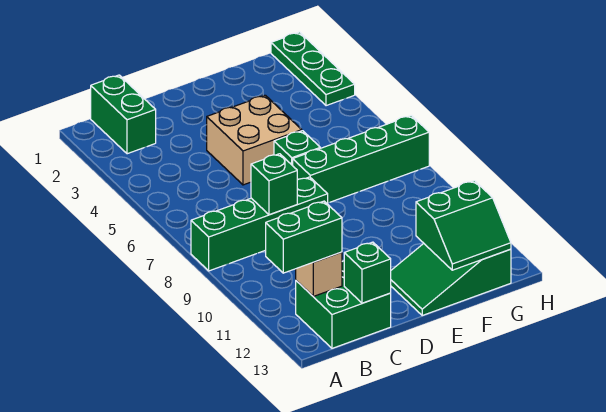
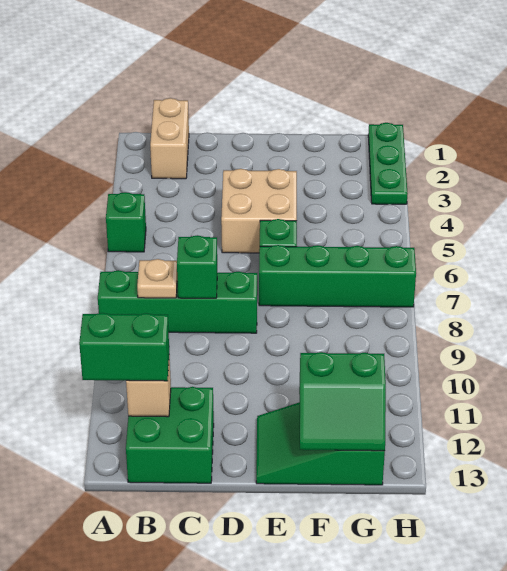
green 1x2 brick [91,75,156,154] -> tan 1x2 brick [150,98,189,179]
none -> tan 1x1 plate [137,259,177,298]
green 1x1 brick [344,242,391,303] -> green 1x1 brick moved to [106,192,146,252]

